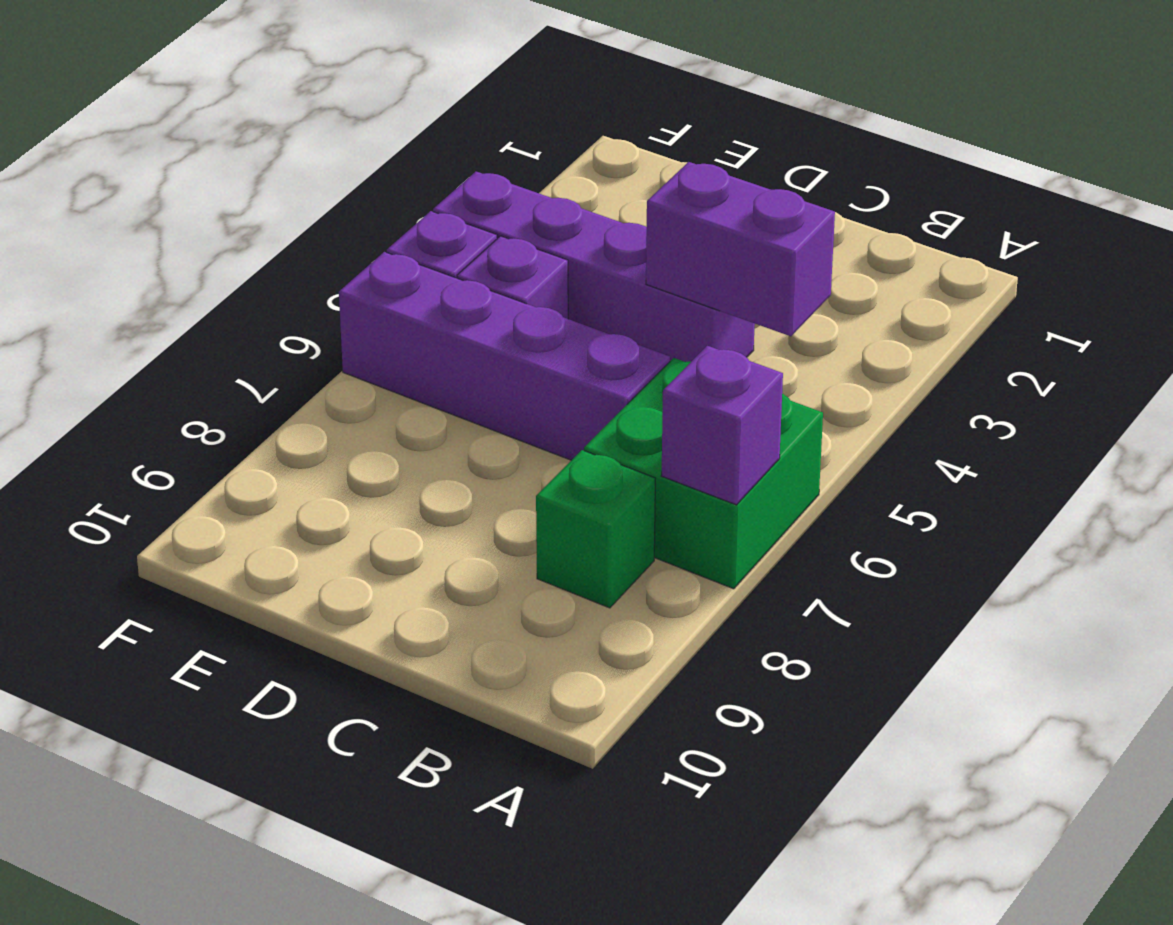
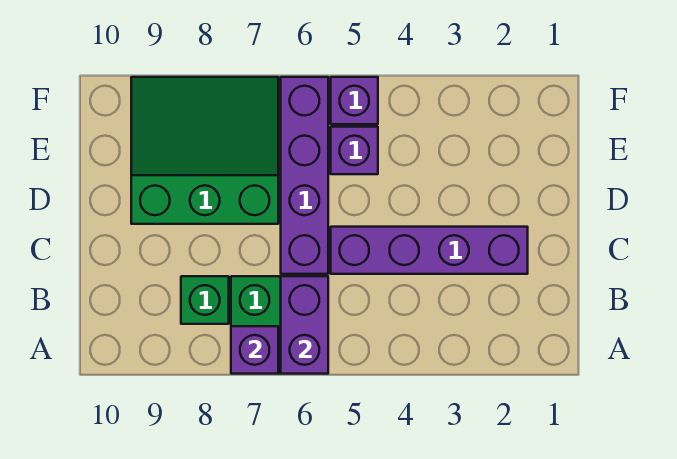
purple 1x2 brick [646,162,835,336] -> purple 1x2 brick moved to [281,276,328,374]
purple 1x4 brick [433,172,755,362] -> purple 1x4 brick turned to [331,227,528,274]
none -> green 3x3 slope [131,77,278,224]

